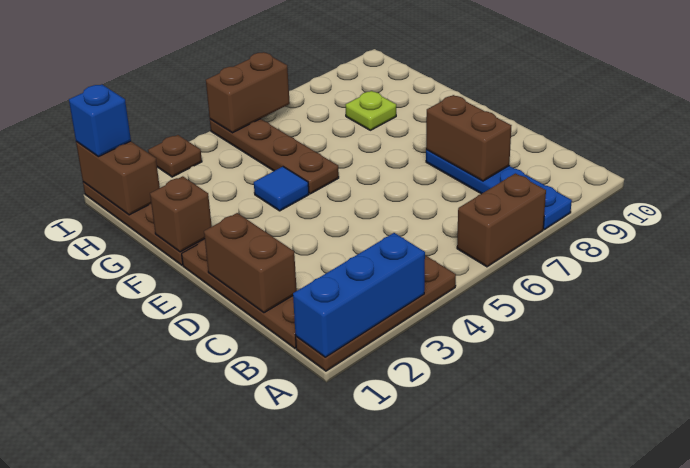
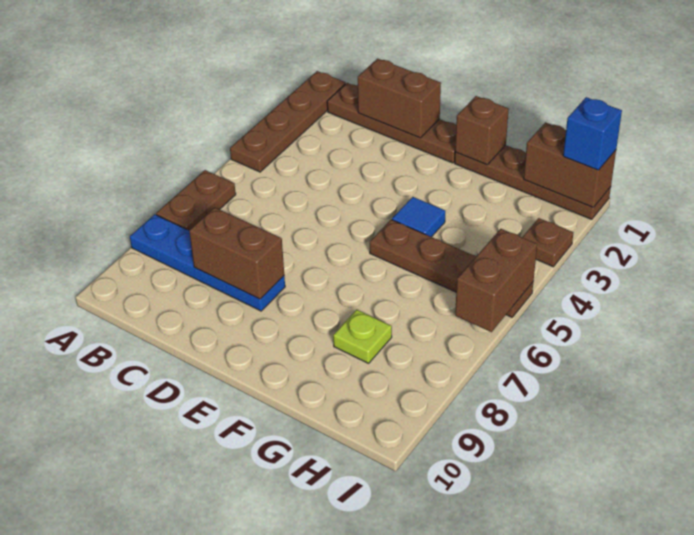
blue 1x3 brick [293,233,425,357] -> none
brown 1x2 brick [457,173,546,267] -> brown 1x2 plate [156,170,236,230]

